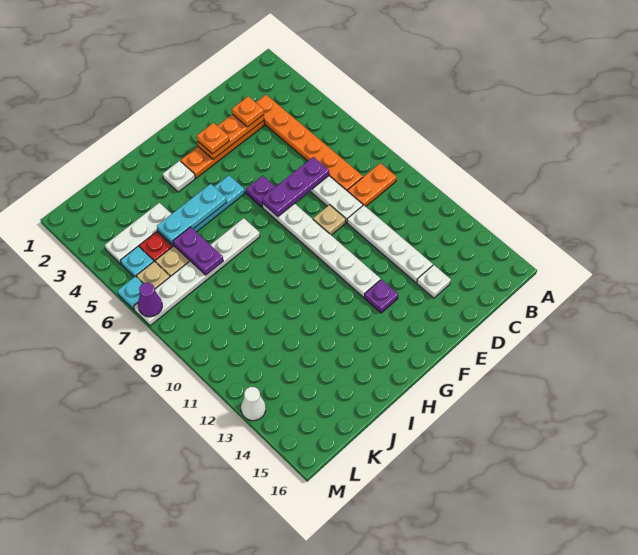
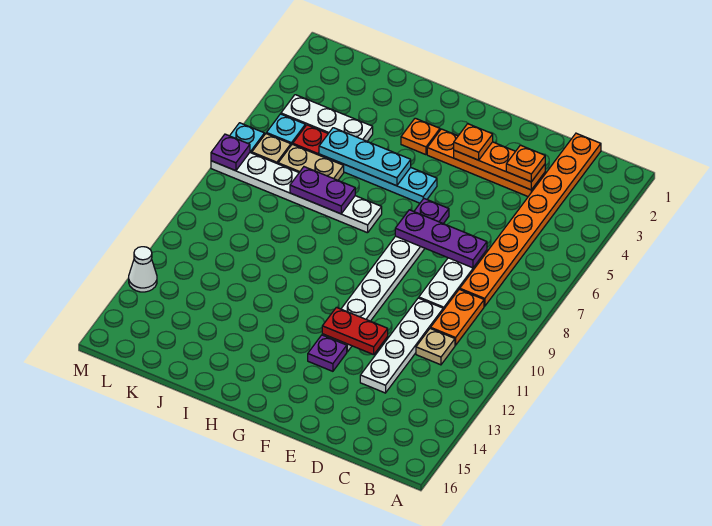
orange 1x2 plate [348,163,396,207] -> orange 1x2 plate turned to [431,289,484,345]
orange 1x6 plate [256,95,363,191] -> orange 1x8 plate [460,133,601,306]
white 1x1 plate [417,265,451,298] -> none
tan 1x1 plate [313,205,346,235] -> tan 1x1 plate moved to [416,328,455,365]
none -> red 1x2 plate [322,307,388,355]
white 1x1 plate [163,161,195,192] -> orange 1x1 plate [401,118,440,155]
purple 1x2 plate [173,227,223,275] -> purple 1x2 plate turned to [290,167,355,214]
purple 1x1 cone [138,282,162,317] -> purple 1x1 plate [211,134,250,171]

